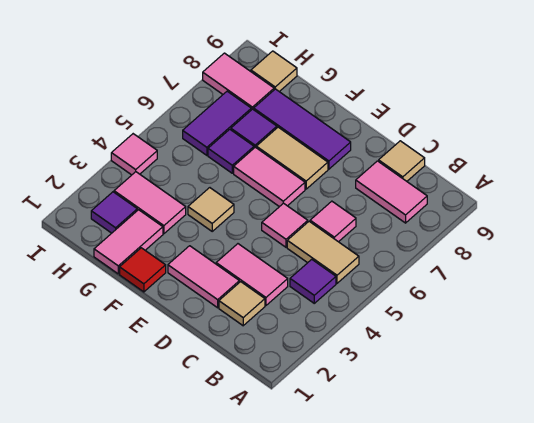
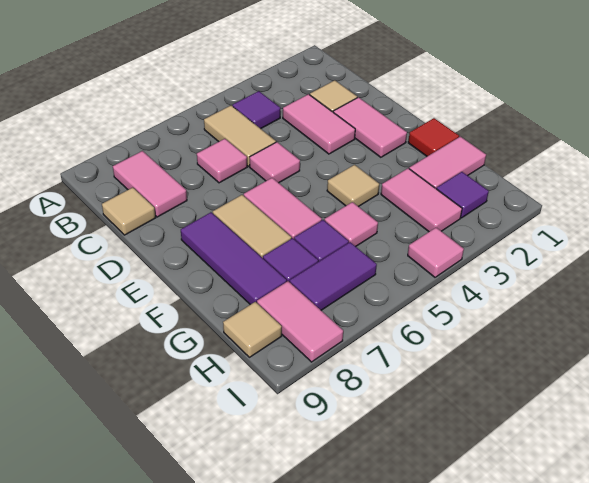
none -> pink 1x1 tile [324,202,378,246]

